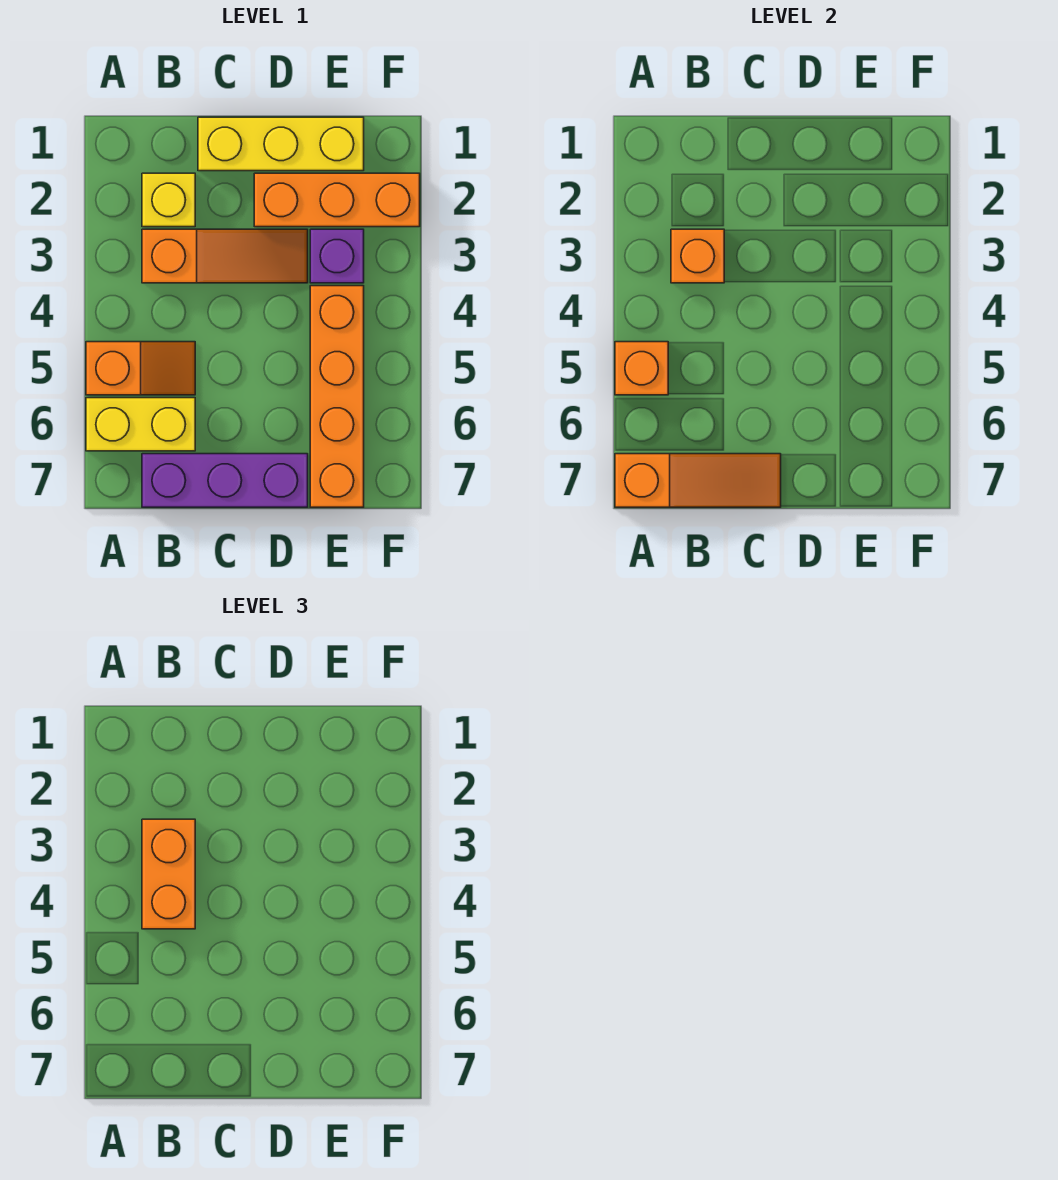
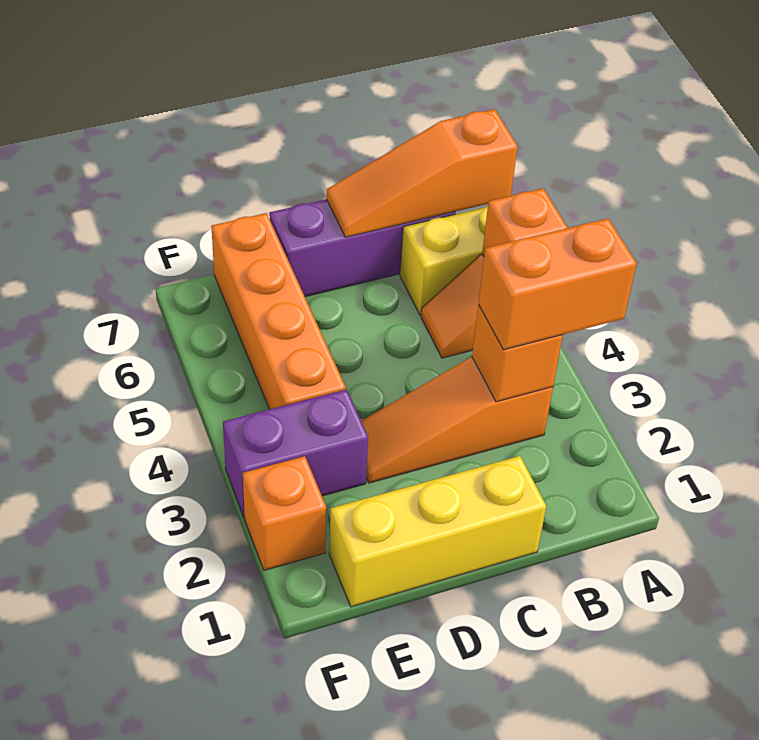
yellow 1x1 brick [142,173,195,227] -> none
orange 1x2 brick [142,819,195,929] -> orange 1x2 brick turned to [478,219,637,350]
orange 1x3 brick [254,173,420,227] -> orange 1x1 brick [243,456,326,570]
purple 1x1 brick [310,229,364,283] -> purple 1x2 brick [223,389,368,517]

